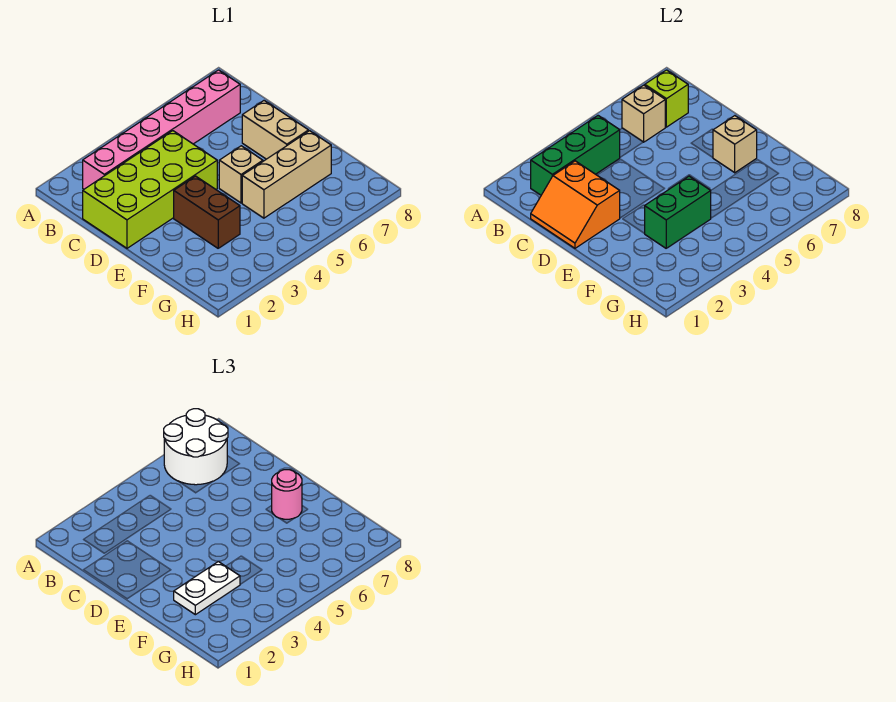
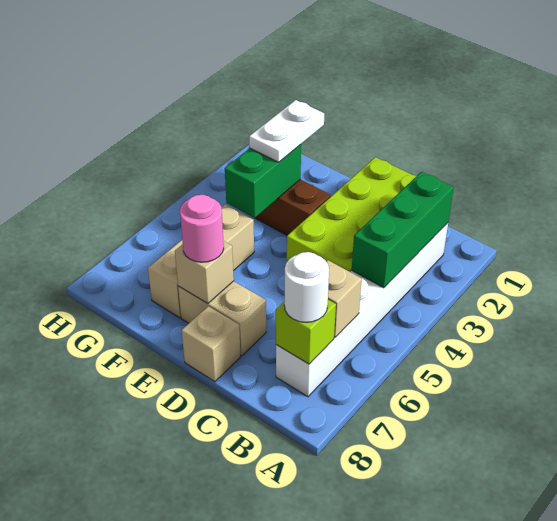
white 2x2 round brick [164,409,228,485] -> white 1x1 round brick [284,252,329,322]
pink 1x6 brick [83,70,240,189] -> white 1x6 brick [276,223,448,397]
orange 2x2 slope [531,161,620,248] -> none
tan 1x1 brick [219,146,263,203] -> tan 1x1 brick moved to [182,306,241,382]

